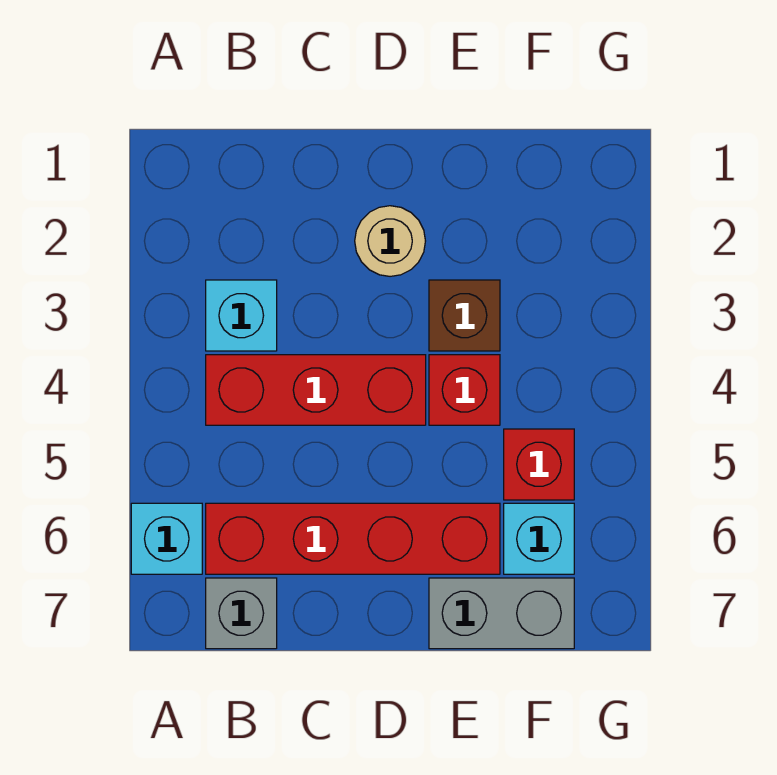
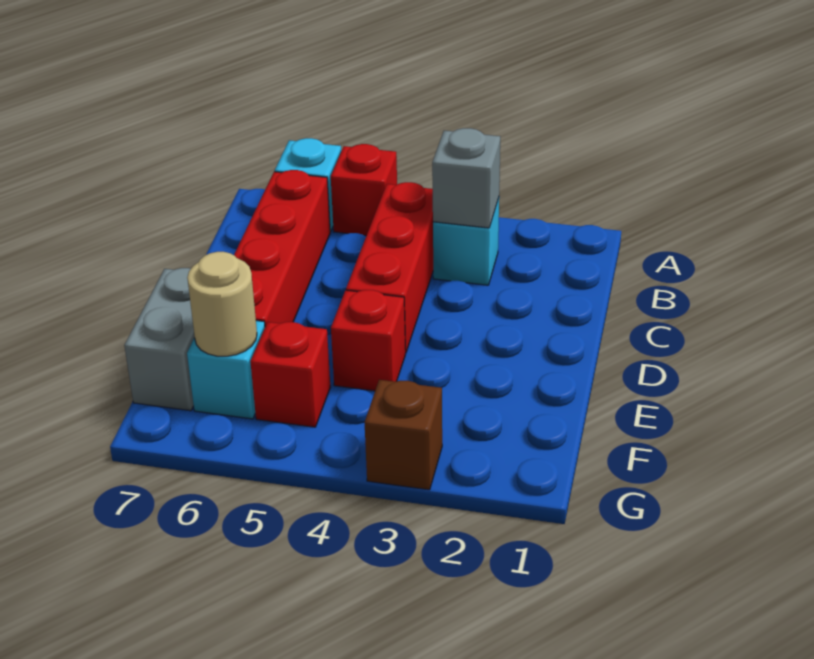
none -> red 1x1 brick [331,144,397,236]
grey 1x1 brick [206,578,277,649] -> grey 1x1 brick moved to [432,128,500,228]
tan 1x1 round brick [355,206,425,276] -> tan 1x1 round brick moved to [187,252,257,356]
brown 1x1 brick [429,280,500,351] -> brown 1x1 brick moved to [365,380,442,490]

